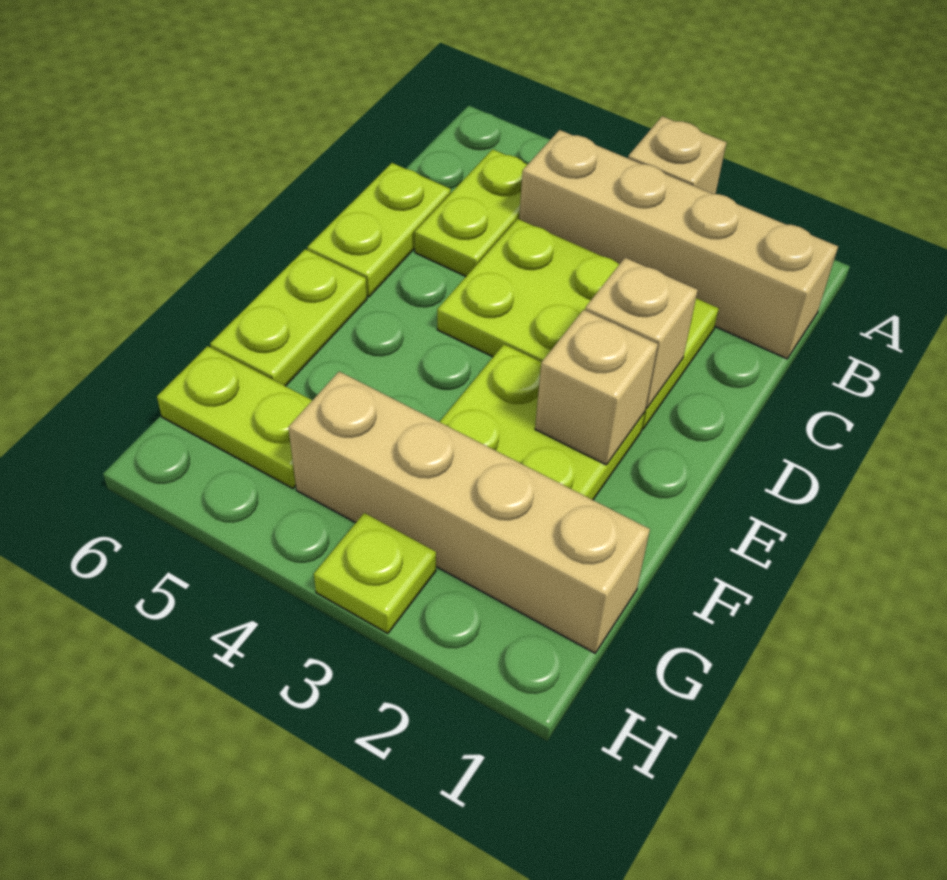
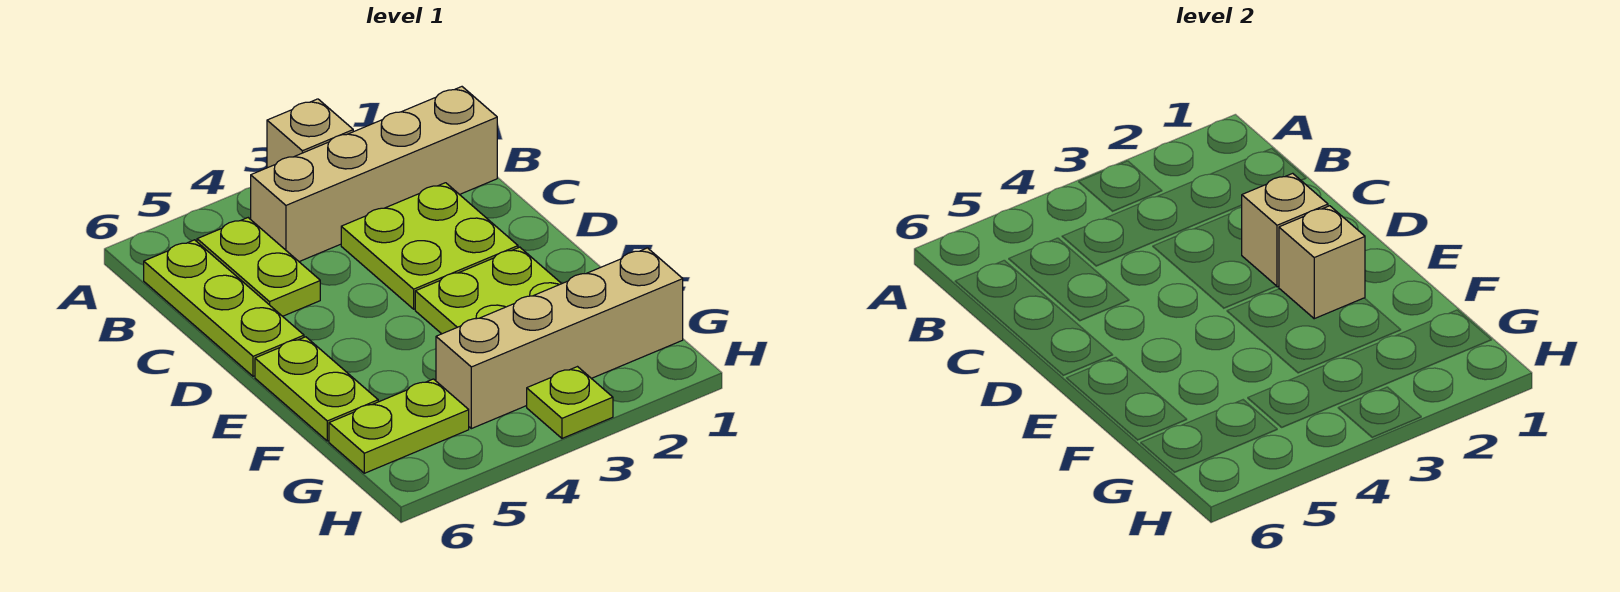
lime 2x3 plate [437,219,719,429] -> lime 2x2 plate [341,183,518,309]
lime 1x2 plate [307,163,451,297] -> lime 1x3 plate [144,240,304,376]

